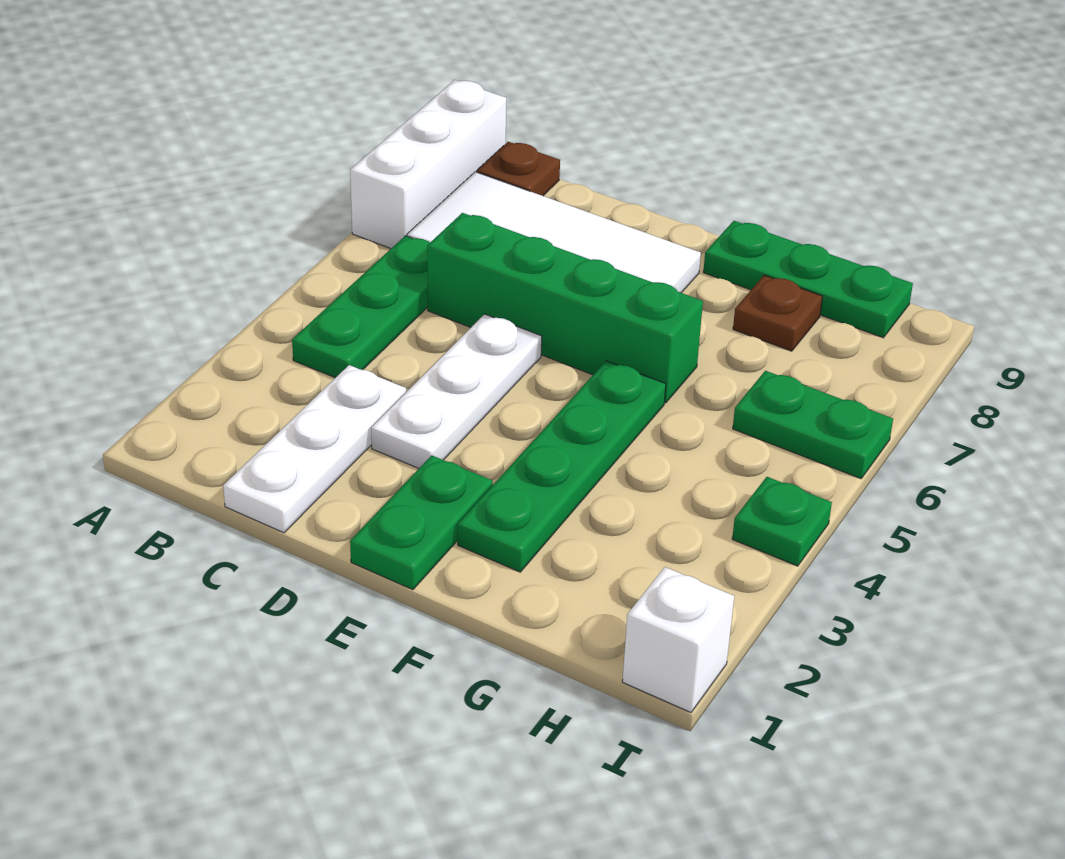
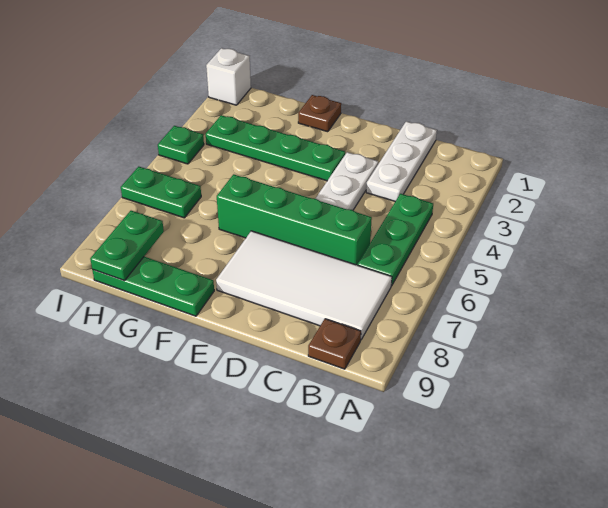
white 1x3 brick [350,80,506,249] -> none
green 1x2 plate [350,455,493,590] -> green 1x2 plate moved to [90,211,164,281]
green 1x4 plate [458,361,666,572] -> green 1x4 plate turned to [206,115,345,181]
brown 1x1 plate [733,275,822,351] -> brown 1x1 plate moved to [298,95,341,132]

